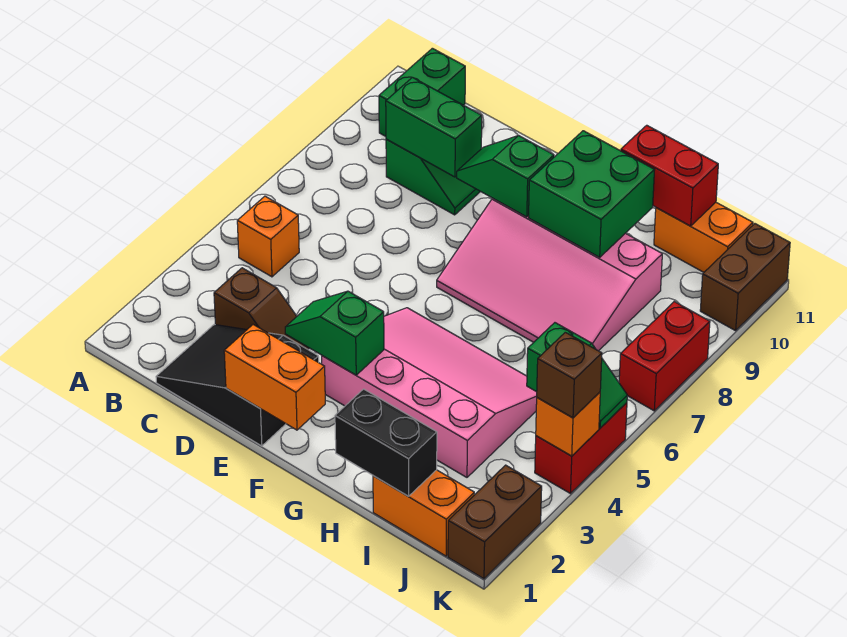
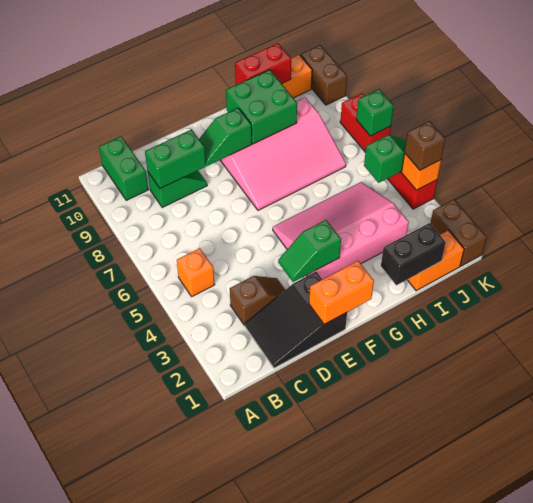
none -> green 1x1 brick [356,89,394,136]

